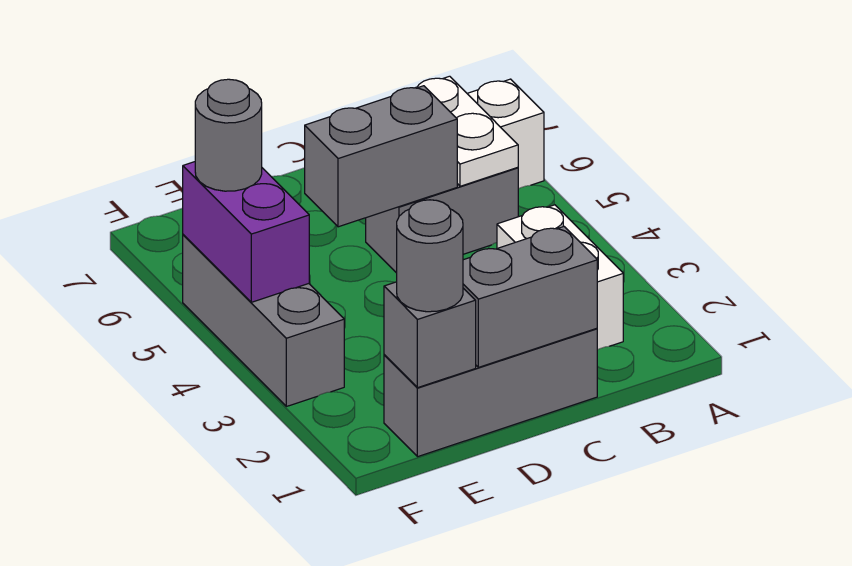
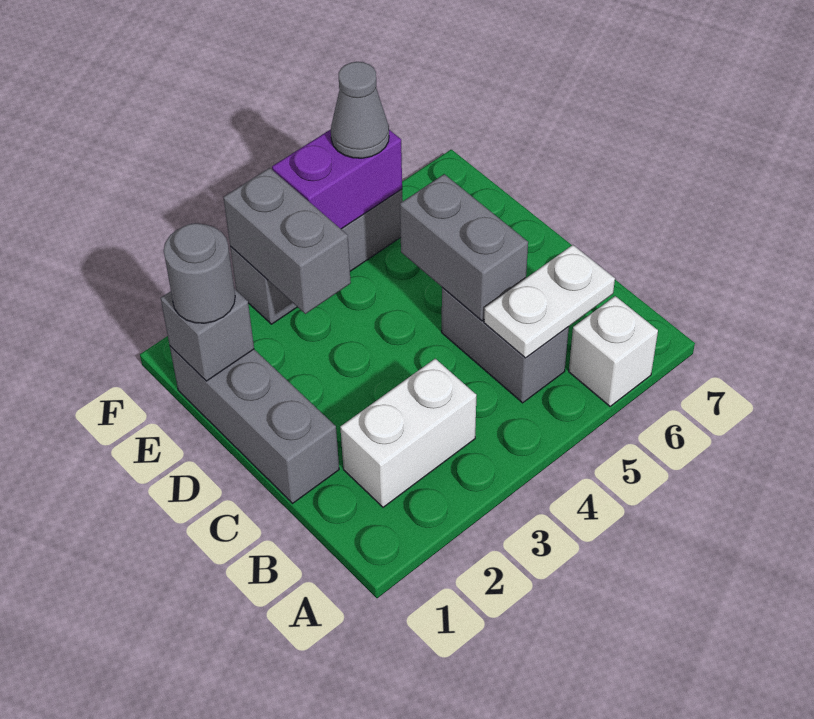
grey 1x2 brick [463,226,597,367] -> grey 1x2 brick moved to [223,168,351,314]
grey 1x1 round brick [195,79,262,191] -> grey 1x1 cone [331,62,389,158]

